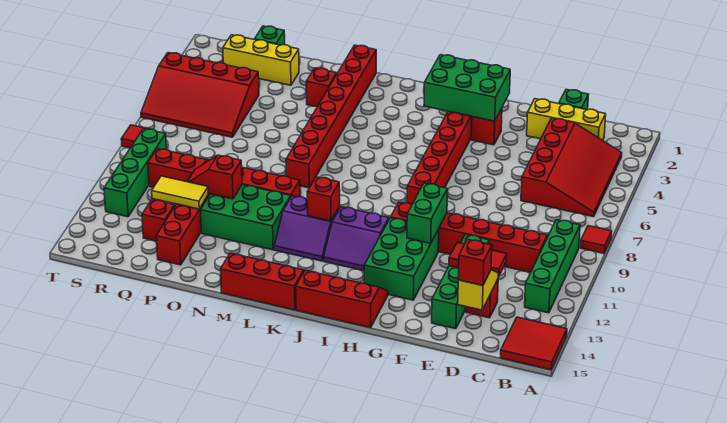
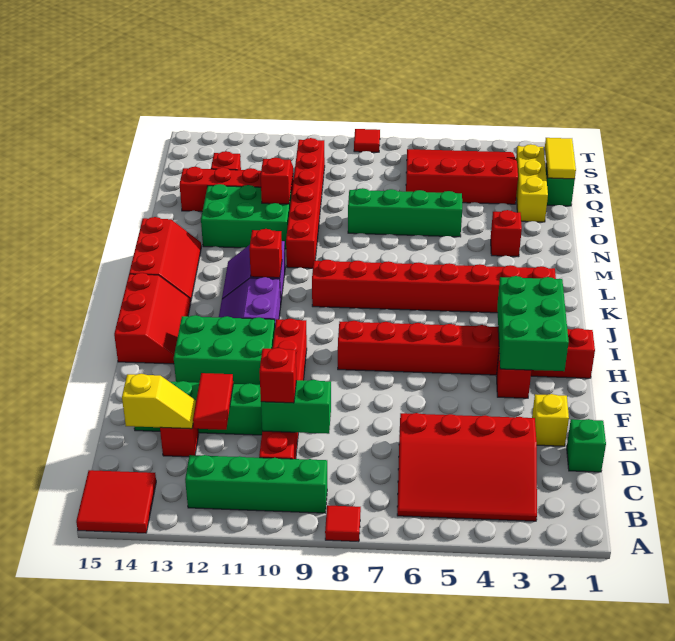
yellow 1x3 brick [527,99,606,140] -> yellow 1x1 brick [532,394,569,446]
red 1x1 brick [458,239,492,286] -> red 1x1 brick moved to [259,348,296,403]
green 1x2 brick [407,183,448,243] -> green 1x2 brick moved to [261,380,331,434]
red 1x8 brick [286,45,376,188] -> red 1x8 brick moved to [312,260,556,313]
green 2x3 brick [201,185,291,250] -> green 2x3 brick turned to [201,184,291,249]
yellow 1x2 tile [152,176,208,209] -> yellow 1x2 tile moved to [545,138,576,179]
red 3x4 slope [141,53,259,137] -> red 3x4 slope turned to [406,149,518,204]
green 1x4 brick [104,129,166,217] -> green 1x4 brick moved to [348,188,462,237]

